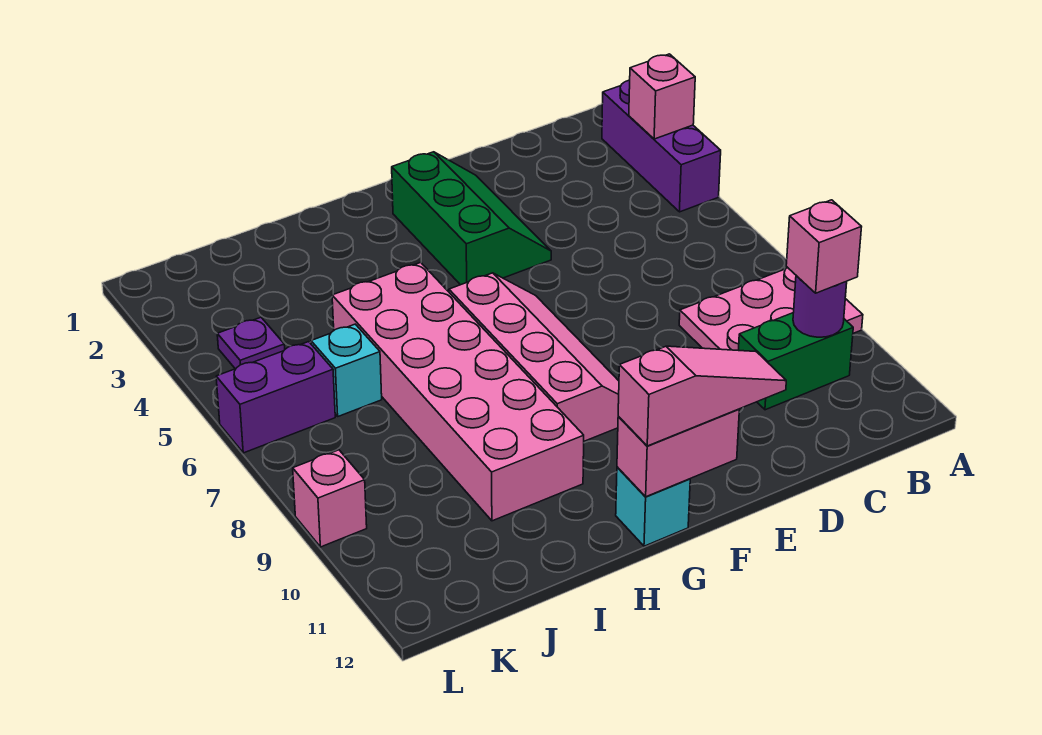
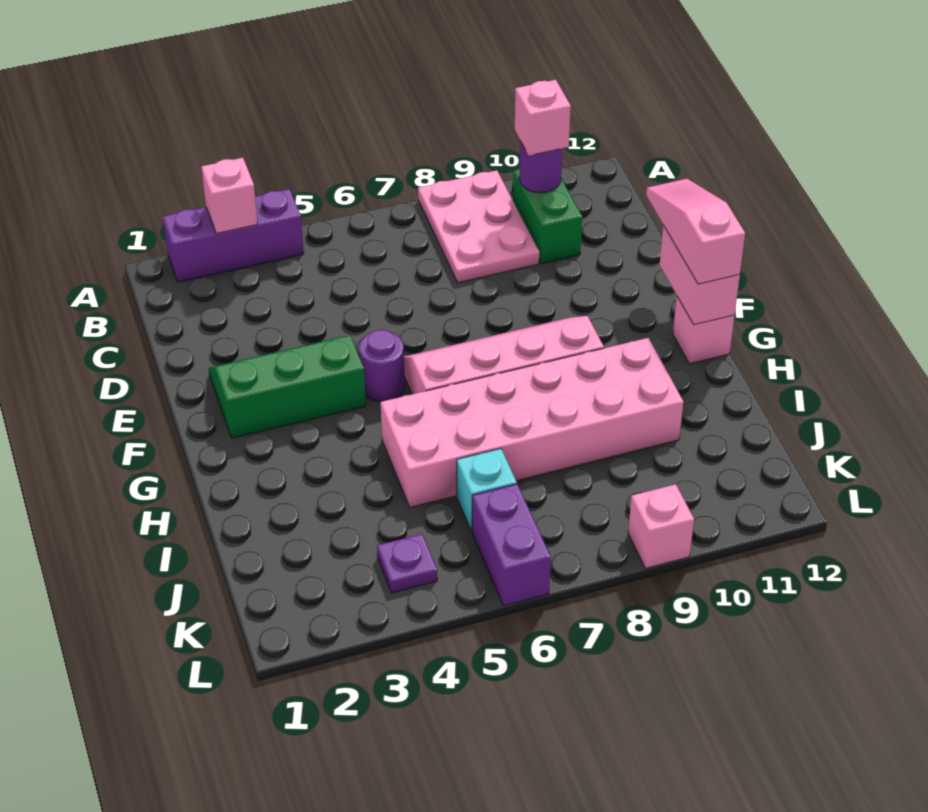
none -> purple 1x1 round brick [359,330,405,401]
cyan 1x1 brick [616,467,690,546] -> pink 1x1 brick [673,297,734,364]

